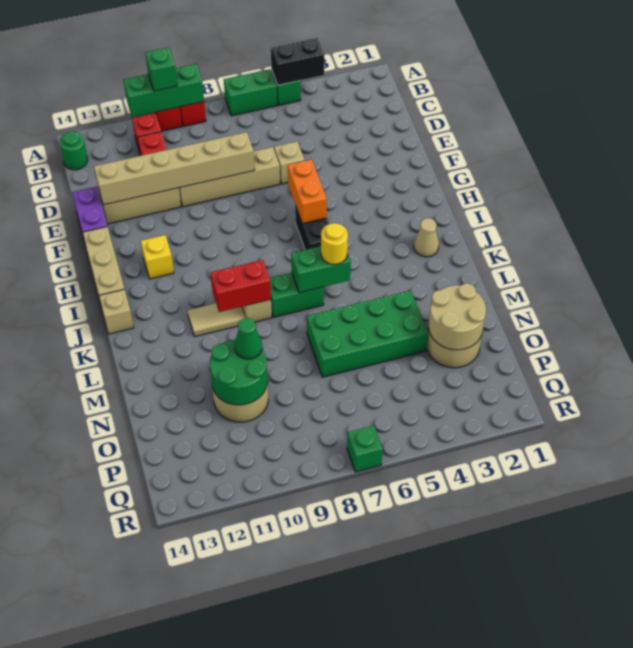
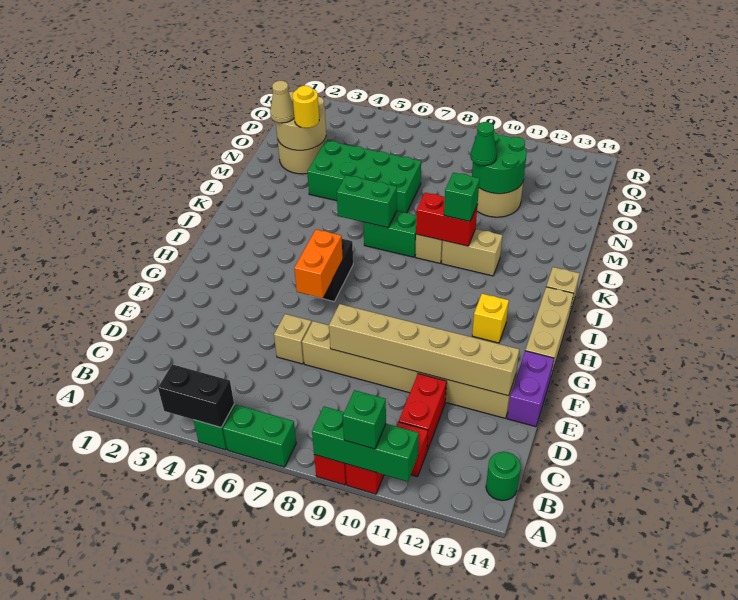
tan 1x1 cone [414,218,439,257] -> tan 1x1 cone moved to [270,81,294,123]
yellow 1x1 round brick [321,223,348,264] -> yellow 1x1 round brick moved to [292,86,319,128]
tan 1x2 tile [187,303,245,337] -> tan 1x2 brick [442,229,502,276]
green 1x1 brick [347,425,383,472] -> green 1x1 brick moved to [444,173,480,221]

